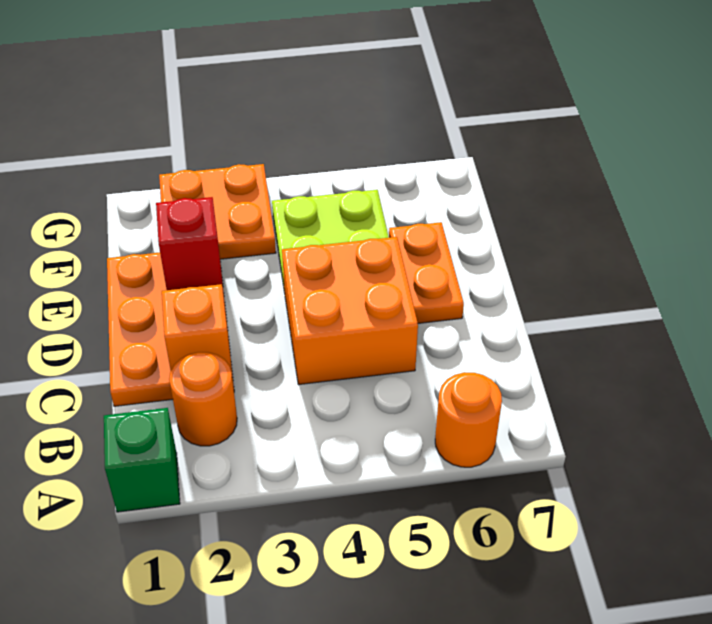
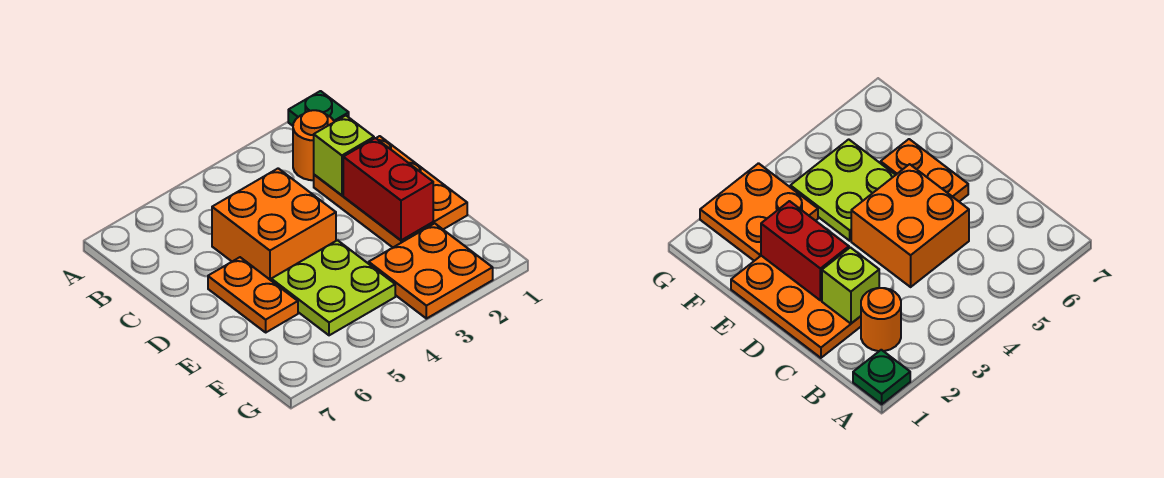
green 1x1 brick [104,408,180,512] -> green 1x1 plate [288,91,349,126]
orange 1x1 round brick [435,372,502,467] -> none
orange 1x1 brick [162,284,233,377] -> lime 1x1 brick [314,116,374,195]
red 1x1 brick [156,197,223,290] -> red 1x2 brick [343,138,433,240]

